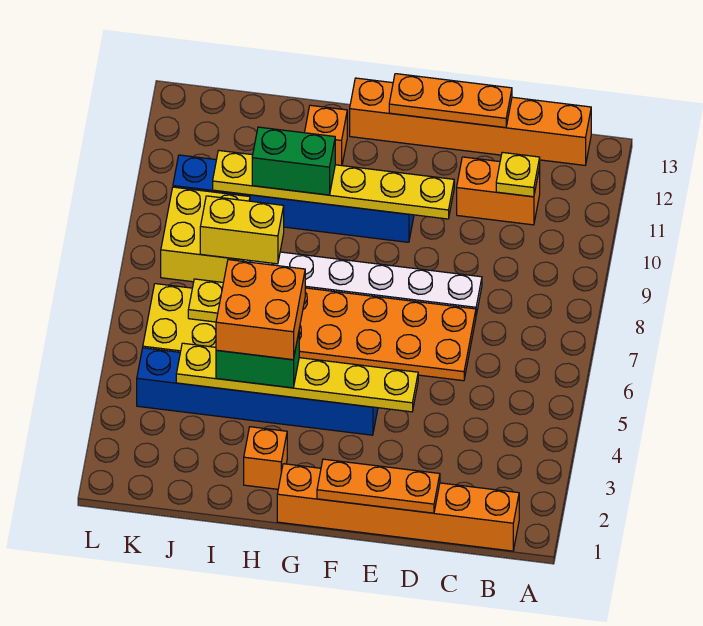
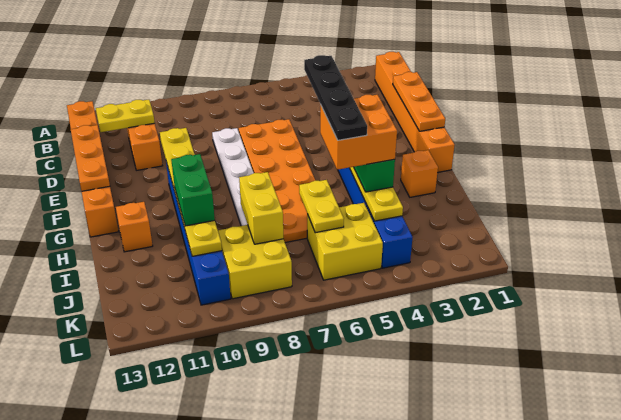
yellow 1x1 plate [496,152,540,197] -> yellow 1x2 plate [96,100,155,132]
none -> black 1x4 plate [304,55,367,140]

